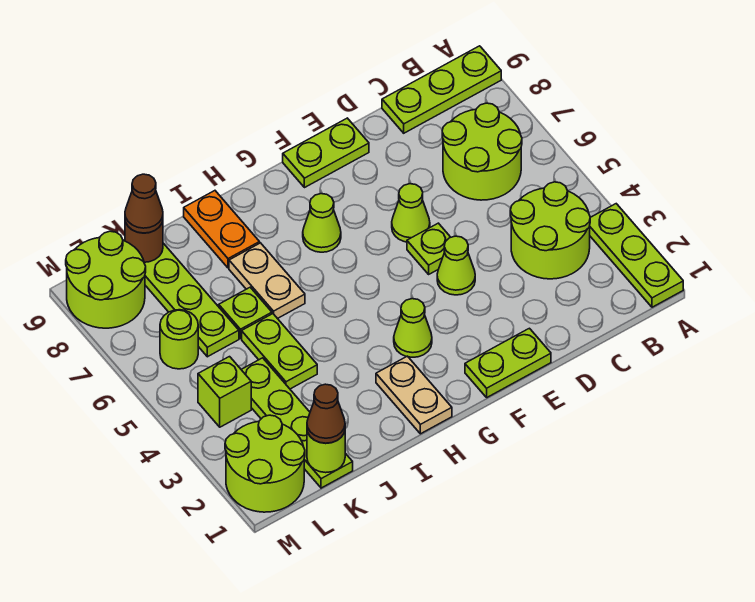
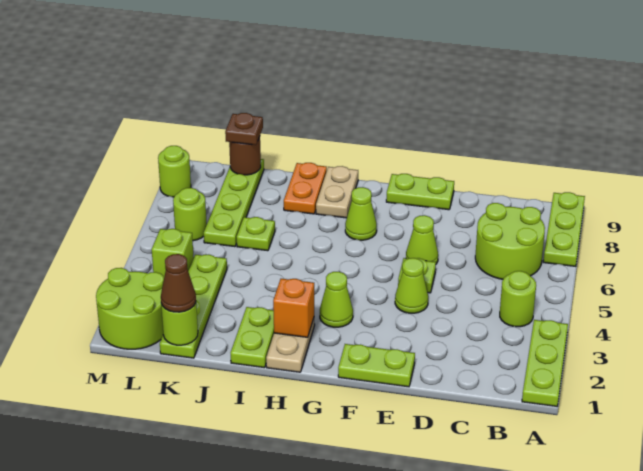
lime 1x3 plate [382,46,501,133] -> lime 1x3 plate turned to [543,192,585,266]
lime 2x2 round brick [510,182,590,279] -> lime 1x1 round brick [500,271,536,327]
none -> orange 1x1 brick [273,279,314,337]
tan 1x2 plate [229,243,305,319] -> tan 1x2 plate moved to [316,166,358,218]
lime 1x2 plate [242,314,317,389] -> lime 1x2 plate moved to [231,307,274,368]
brown 1x1 cone [125,174,163,233] -> brown 1x1 plate [225,113,263,145]
lime 2x2 round brick [66,231,146,328] -> lime 1x1 round brick [158,146,191,197]

